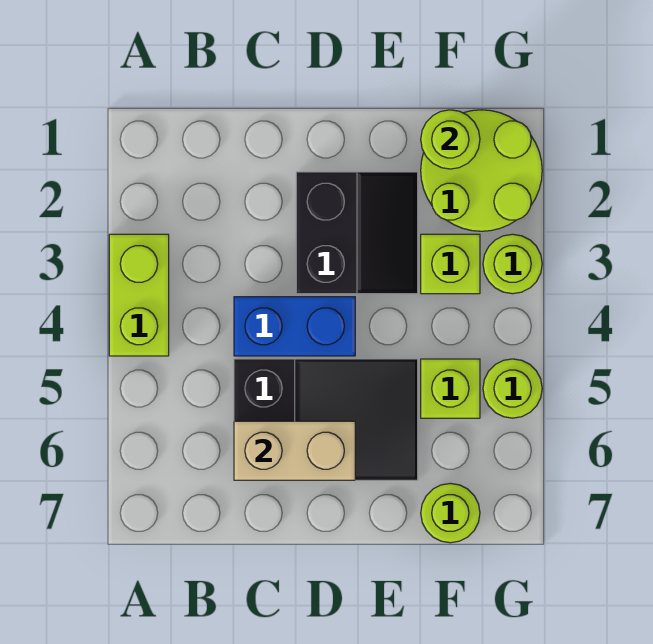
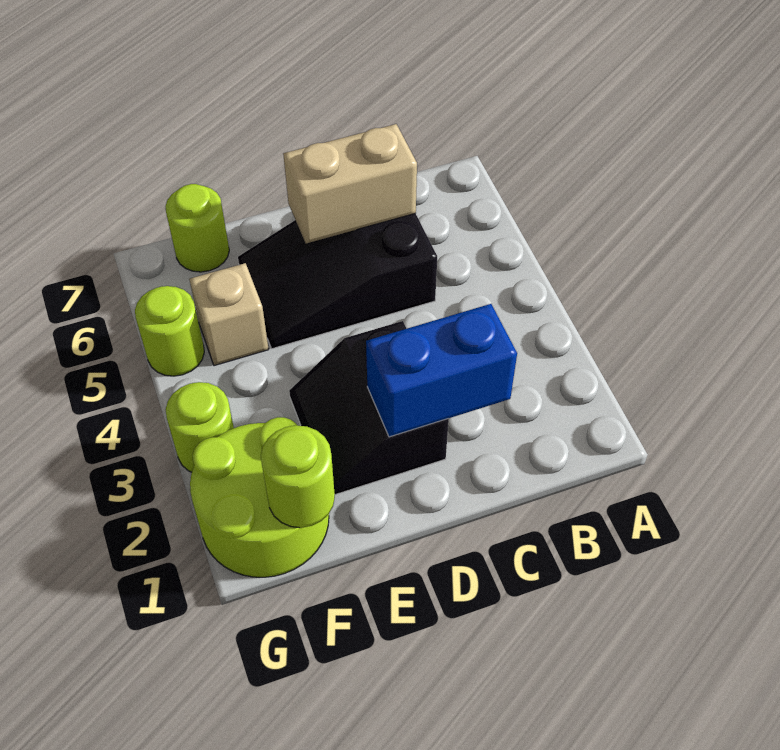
lime 1x2 brick [109,234,169,356] -> none
blue 1x2 brick [234,297,355,356] -> blue 1x2 brick moved to [366,304,517,437]
lime 1x1 brick [421,234,480,294] -> none
lime 1x1 brick [421,359,480,418] -> tan 1x1 brick [189,263,269,366]

